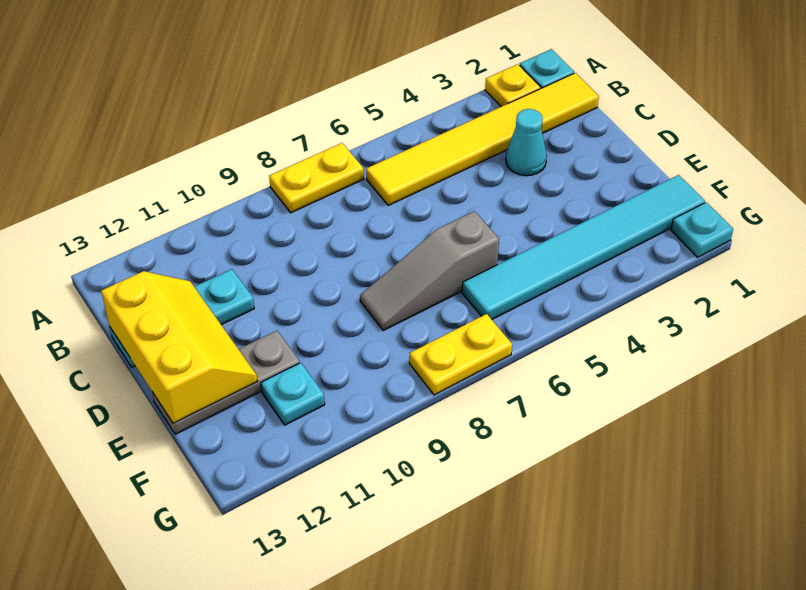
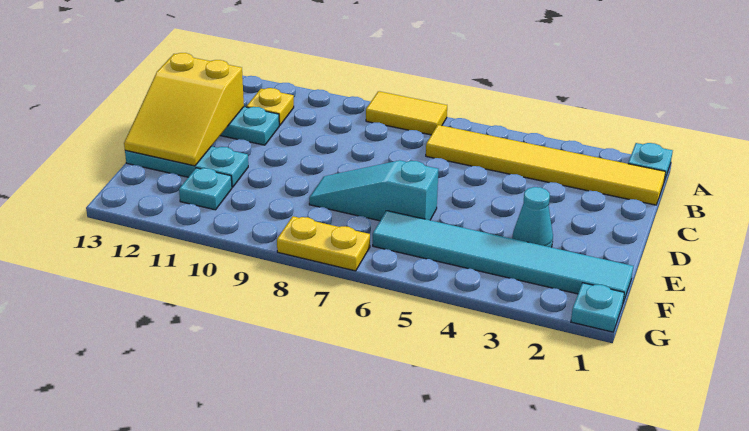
yellow 1x1 plate [485,64,541,107] -> yellow 1x1 plate moved to [246,88,294,125]
yellow 1x2 plate [269,143,364,213] -> yellow 1x2 tile [366,91,447,135]
cyan 1x1 cone [506,109,547,176] -> cyan 1x1 cone moved to [512,187,553,247]
yellow 2x3 slope [101,271,258,423] -> yellow 2x3 slope turned to [124,53,244,166]
grey 1x3 slope [360,211,499,330] -> cyan 1x3 slope [309,160,439,221]
grey 1x3 plate [152,331,300,434] -> cyan 1x3 plate [125,146,248,187]

